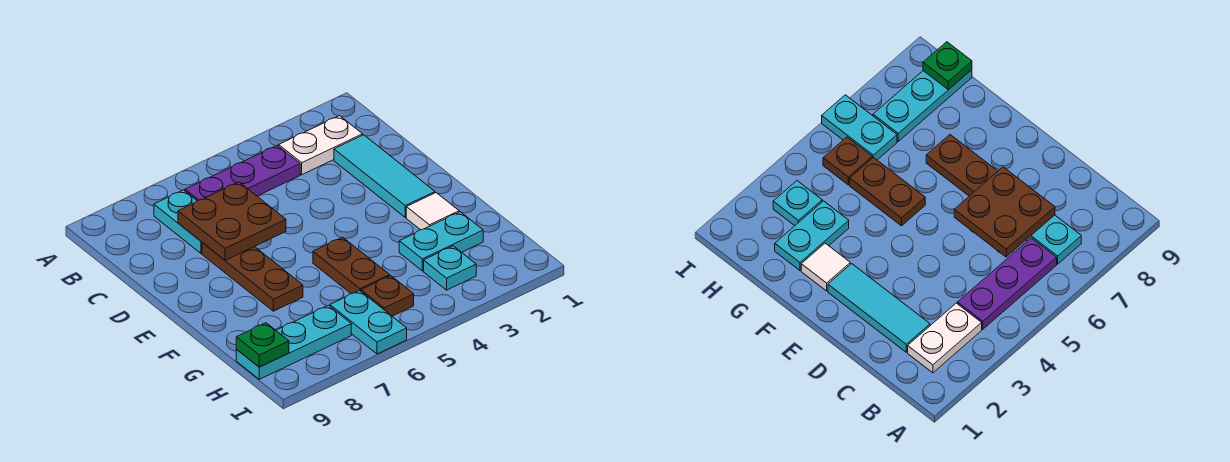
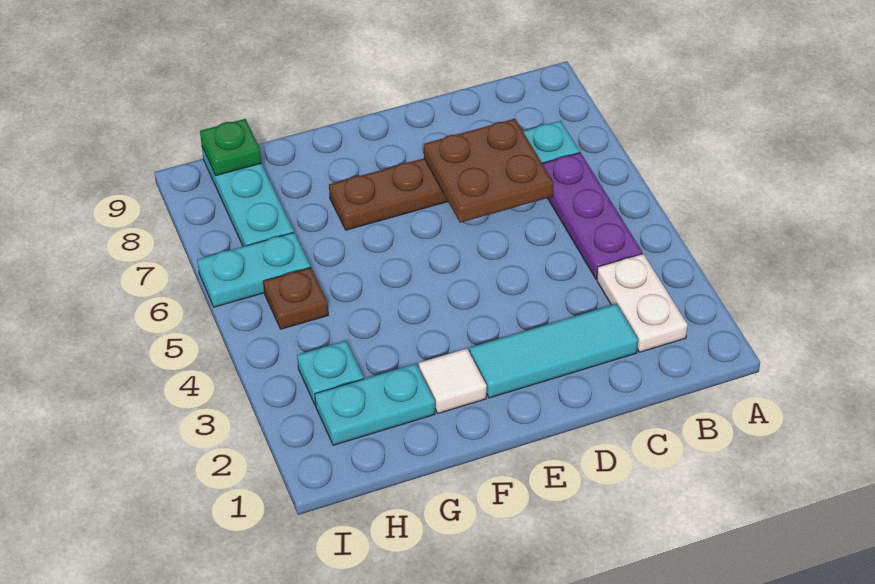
brown 1x2 plate [313,237,390,294] -> none
cyan 1x2 plate [399,212,483,271] -> cyan 1x2 plate turned to [315,364,435,445]

